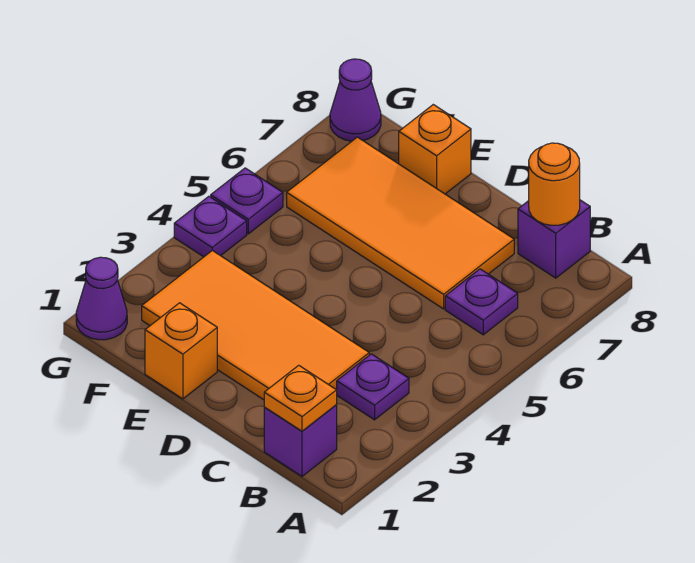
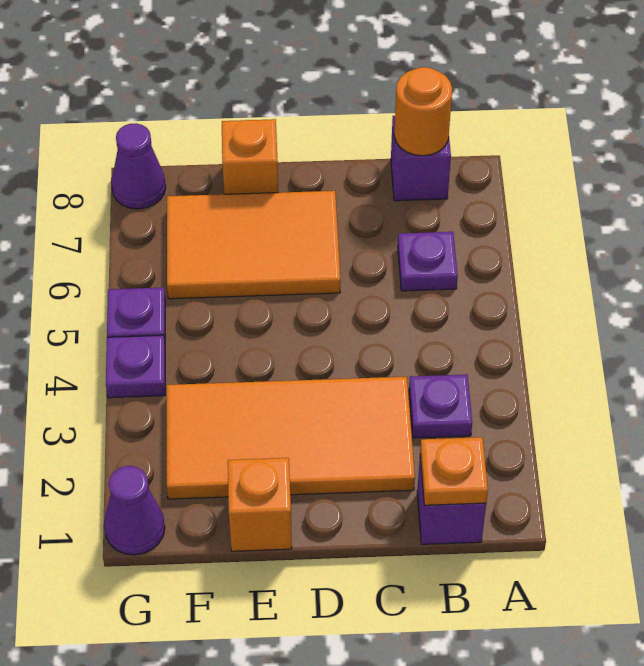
orange 2x4 tile [287,137,514,309] -> orange 2x3 tile [167,191,340,299]

